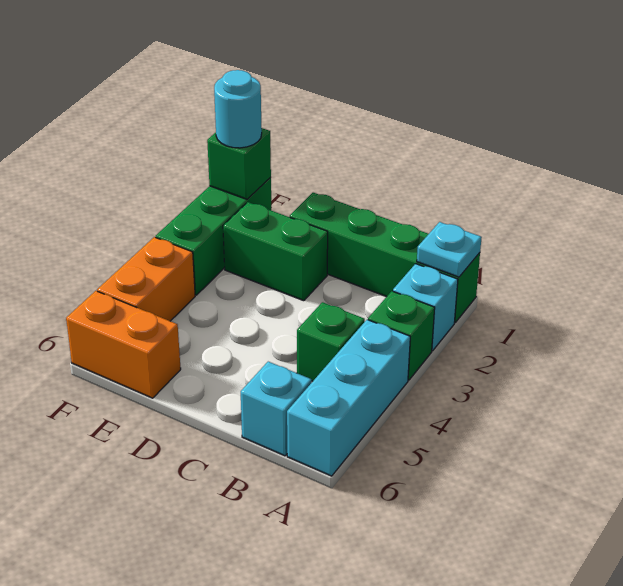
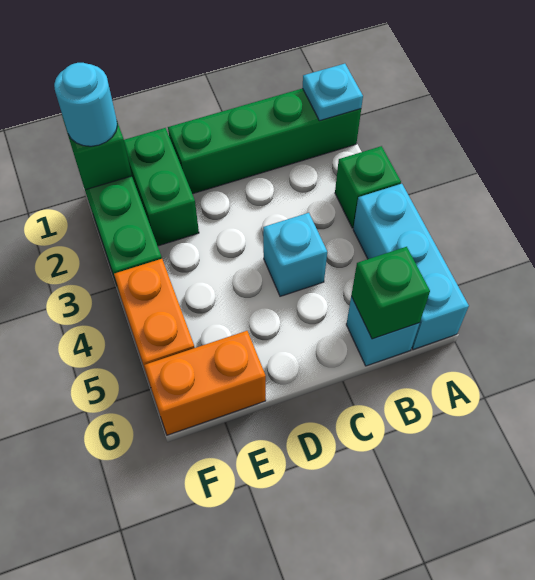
cyan 1x1 brick [393,264,458,351] -> cyan 1x1 brick moved to [263,213,327,296]
green 1x1 brick [297,302,365,381] -> green 1x1 brick moved to [351,247,430,339]
green 1x2 brick [223,202,328,301] -> green 1x2 brick turned to [124,128,199,246]

